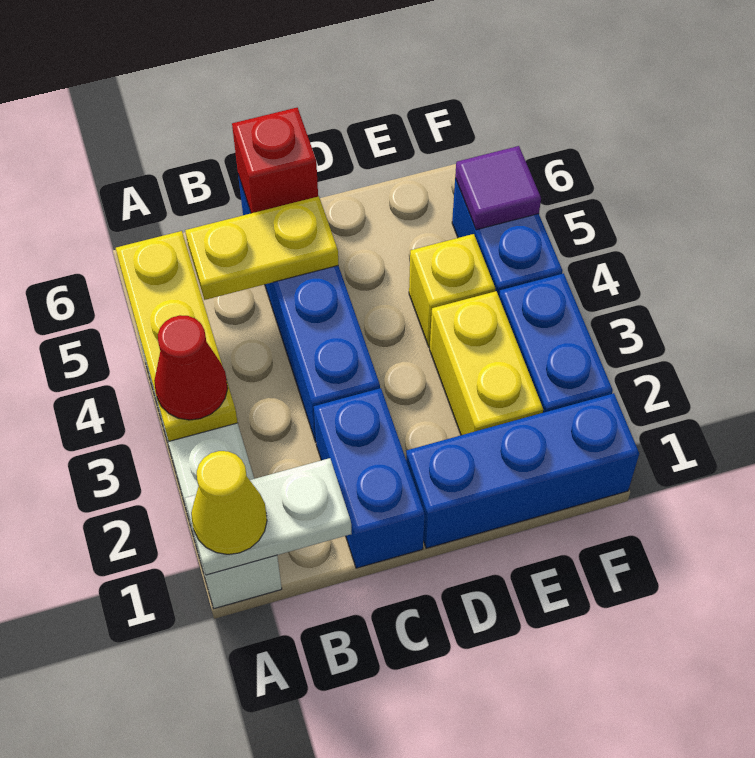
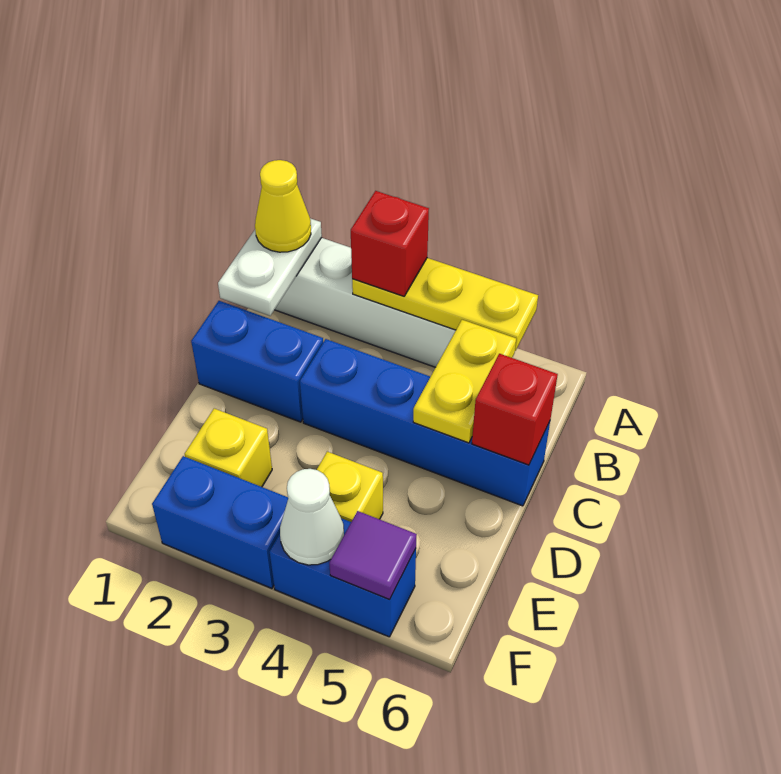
red 1x1 cone [154,315,228,420] -> red 1x1 brick [351,191,429,296]
blue 1x3 brick [406,393,639,548] -> none
yellow 1x2 brick [430,291,543,435] -> yellow 1x1 brick [185,409,272,487]
none -> white 1x1 cone [280,469,344,565]

